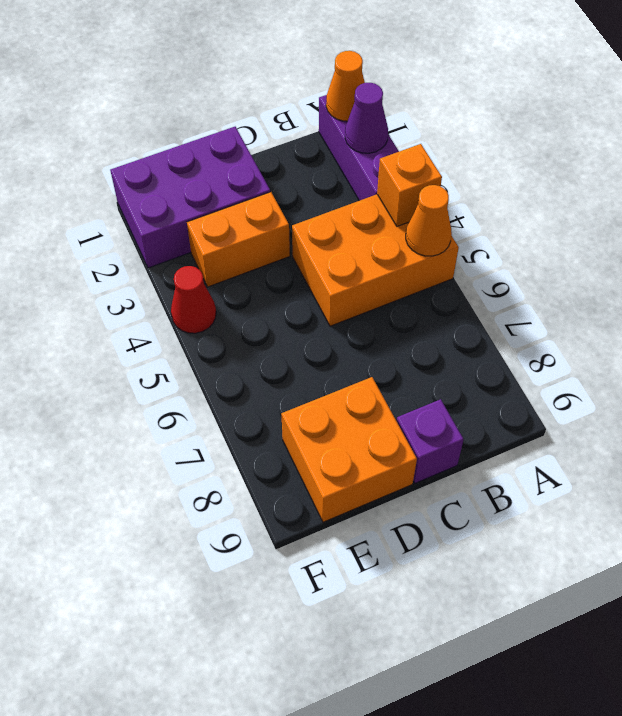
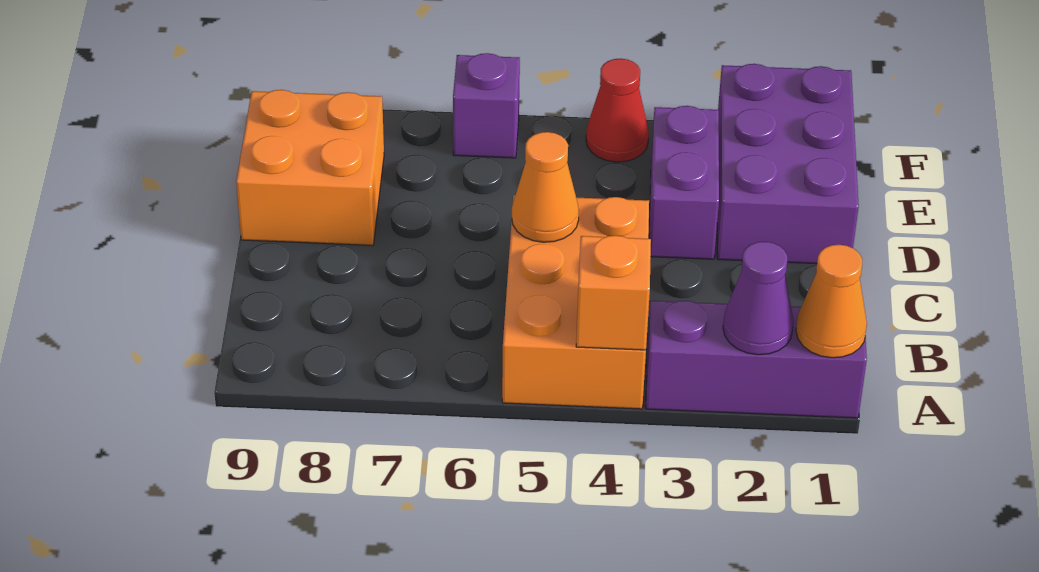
orange 1x1 cone [406,185,452,256] -> orange 1x1 cone moved to [512,132,579,242]
purple 1x1 brick [397,399,464,483] -> purple 1x1 brick moved to [453,53,520,158]
orange 1x2 brick [187,192,290,287] -> purple 1x2 brick [649,106,719,259]

